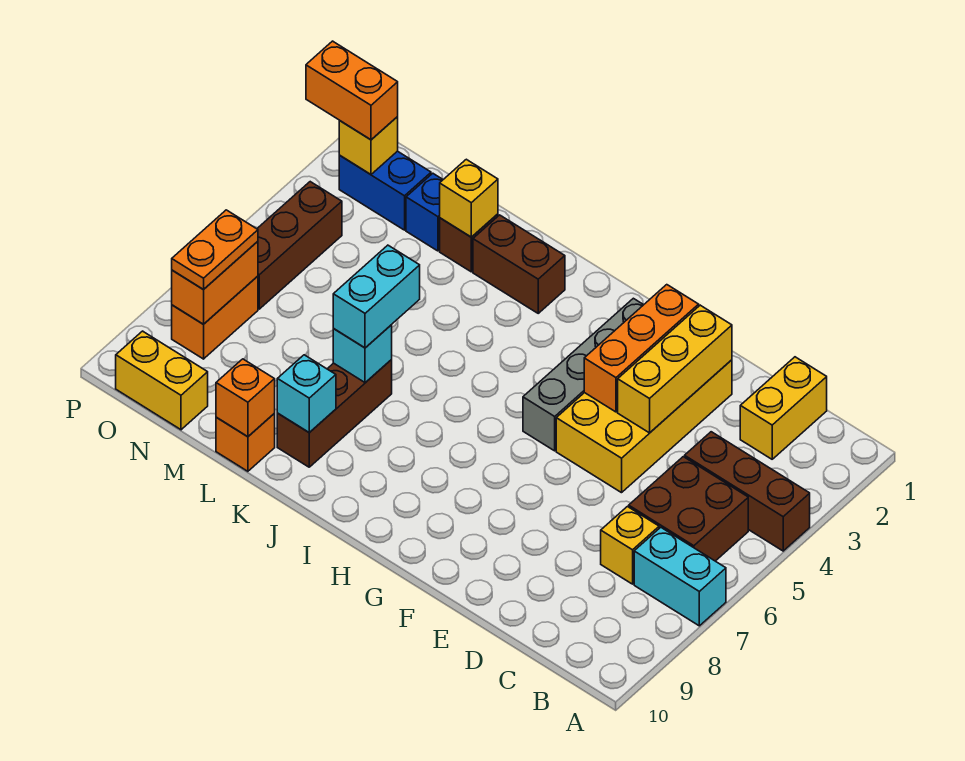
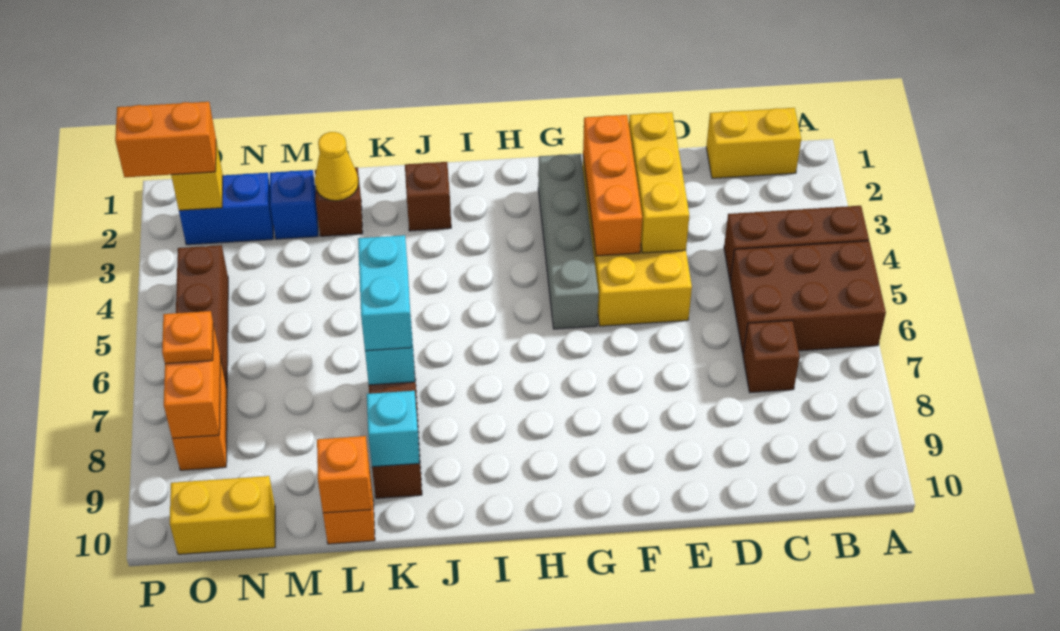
cyan 1x2 brick [634,527,726,626] -> none
brown 2x2 brick [629,457,748,561] -> brown 2x3 brick [730,241,886,353]
yellow 1x2 brick [740,357,827,459] -> yellow 1x2 brick turned to [706,108,801,178]
yellow 1x1 brick [601,507,659,584] -> brown 1x1 brick [743,320,800,393]
brown 1x2 brick [473,215,565,313] -> brown 1x1 brick [405,162,451,231]
yellow 1x1 brick [440,159,498,237] -> yellow 1x1 cone [315,132,358,201]
orange 1x2 plate [172,210,258,290] -> orange 1x1 plate [162,311,213,364]

